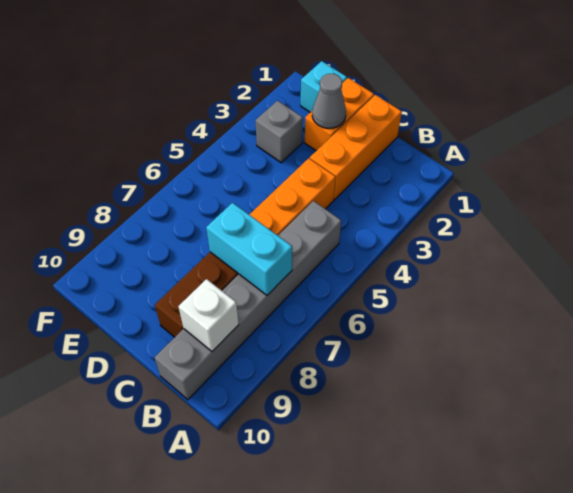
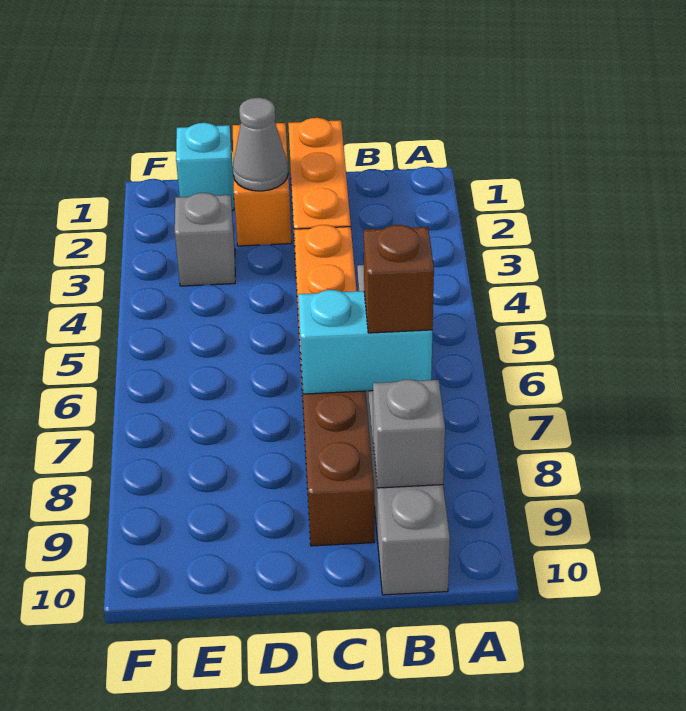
none -> brown 1x1 brick [364,225,434,333]
white 1x1 brick [178,279,239,351] -> grey 1x1 brick [373,379,445,488]

